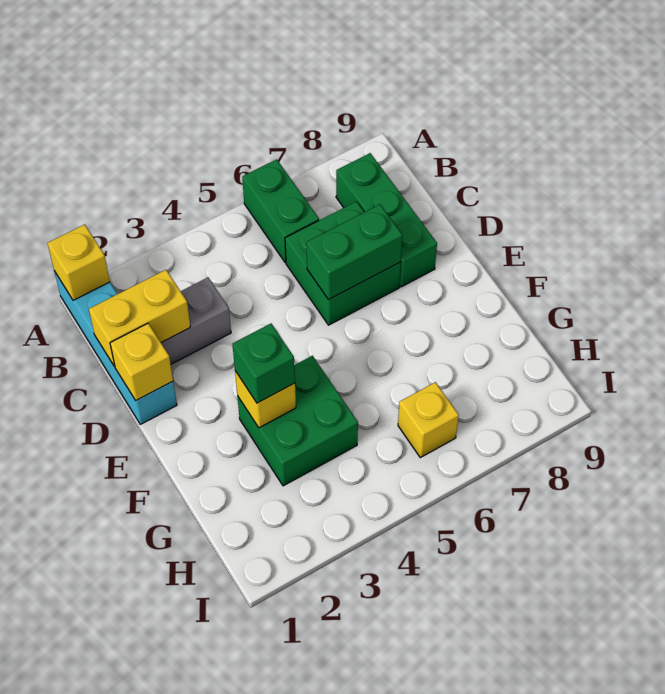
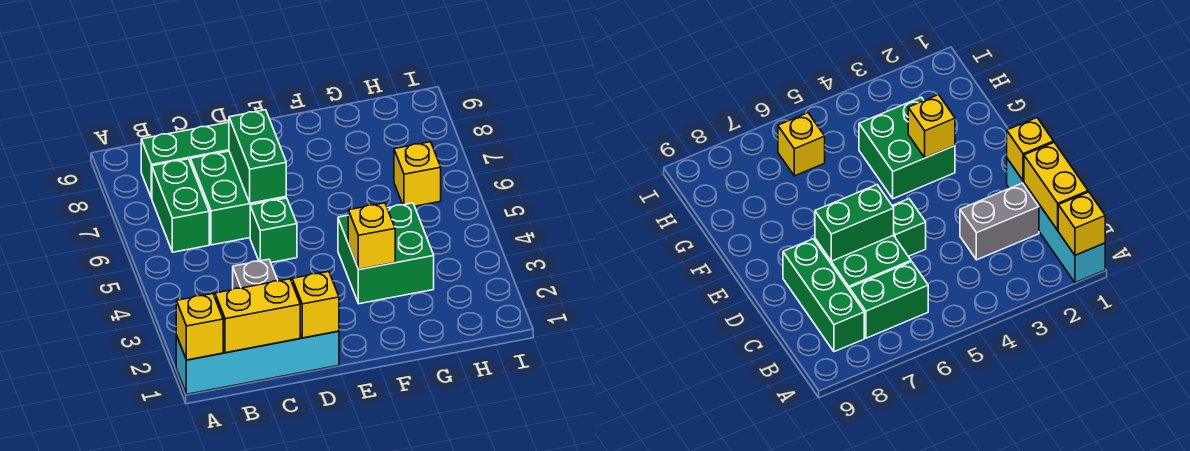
green 1x2 brick [242,159,319,263] -> green 1x2 brick turned to [152,159,209,252]
yellow 1x2 brick [89,270,190,366] -> yellow 1x2 brick turned to [215,279,300,353]
green 1x1 brick [232,324,295,403] -> green 1x1 brick moved to [250,198,297,263]

